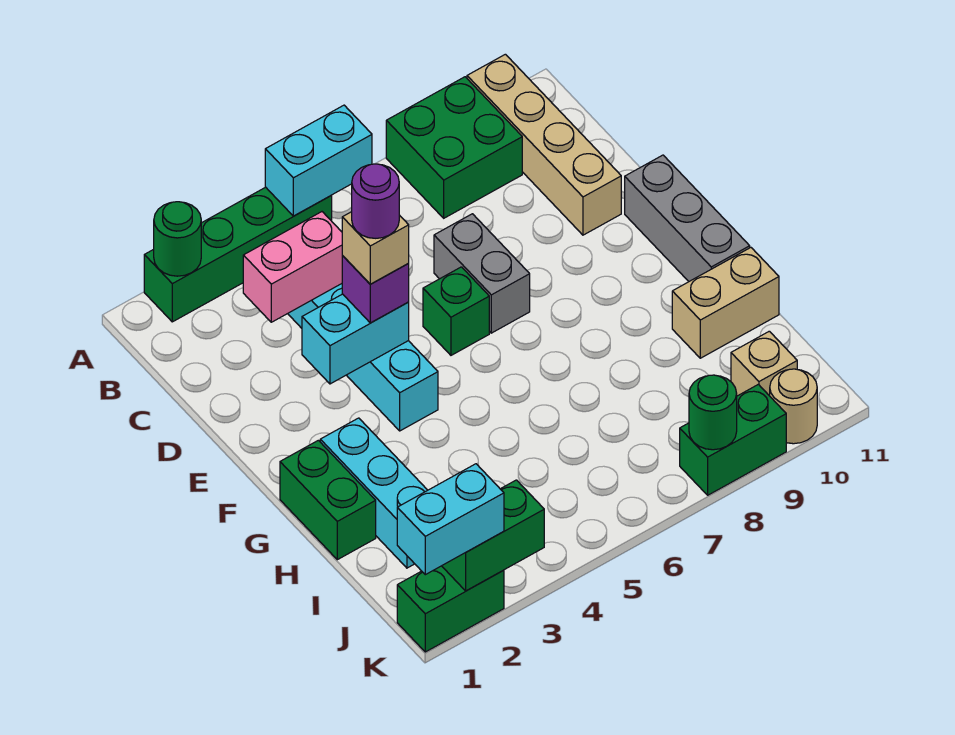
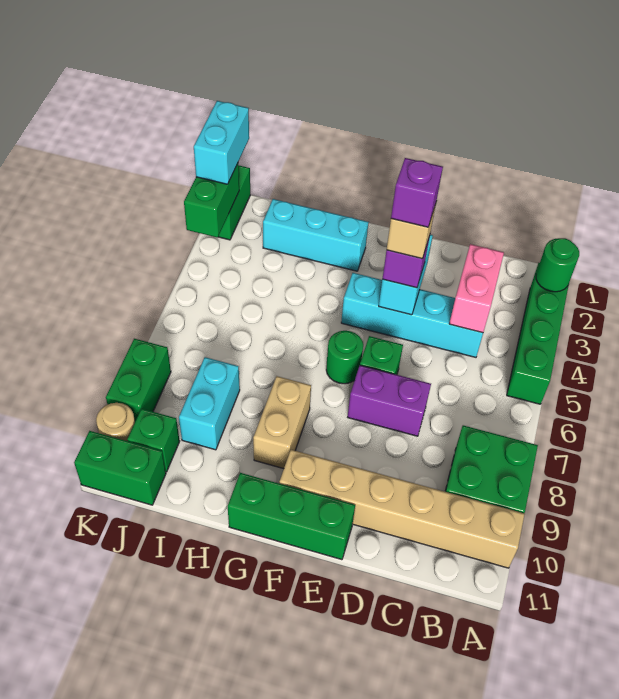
cyan 1x2 brick [265,105,372,216] -> cyan 1x2 brick moved to [179,357,240,450]
tan 1x4 brick [467,54,621,235] -> tan 1x6 brick [279,450,525,568]
grey 1x2 brick [434,214,530,333] -> purple 1x2 brick [348,365,431,436]
purple 1x1 round brick [352,164,399,238] -> purple 1x1 brick [391,158,443,227]
grey 1x3 brick [625,155,750,281] -> green 1x3 brick [228,473,355,560]
green 1x2 brick [280,440,376,560] -> green 1x2 brick moved to [74,431,166,505]
tan 1x2 brick [672,248,779,358] -> tan 1x2 brick moved to [253,376,311,469]
tan 1x1 brick [731,331,797,396] -> green 1x1 brick [127,409,180,472]
green 1x1 round brick [689,375,737,450] -> green 1x1 round brick moved to [326,331,363,384]

